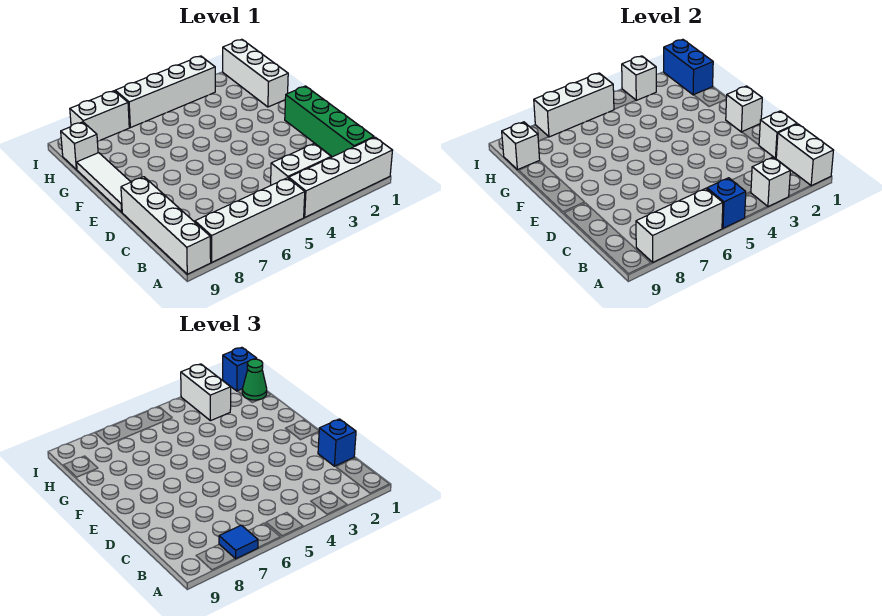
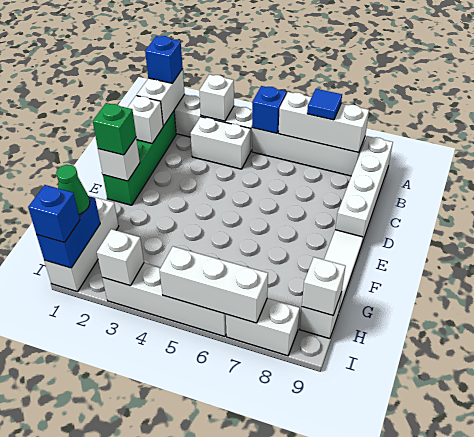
blue 1x1 brick [318,419,356,466] -> blue 1x1 brick moved to [145,36,183,83]
none -> green 1x1 brick [93,103,136,155]
white 1x2 brick [181,364,231,421] -> none

